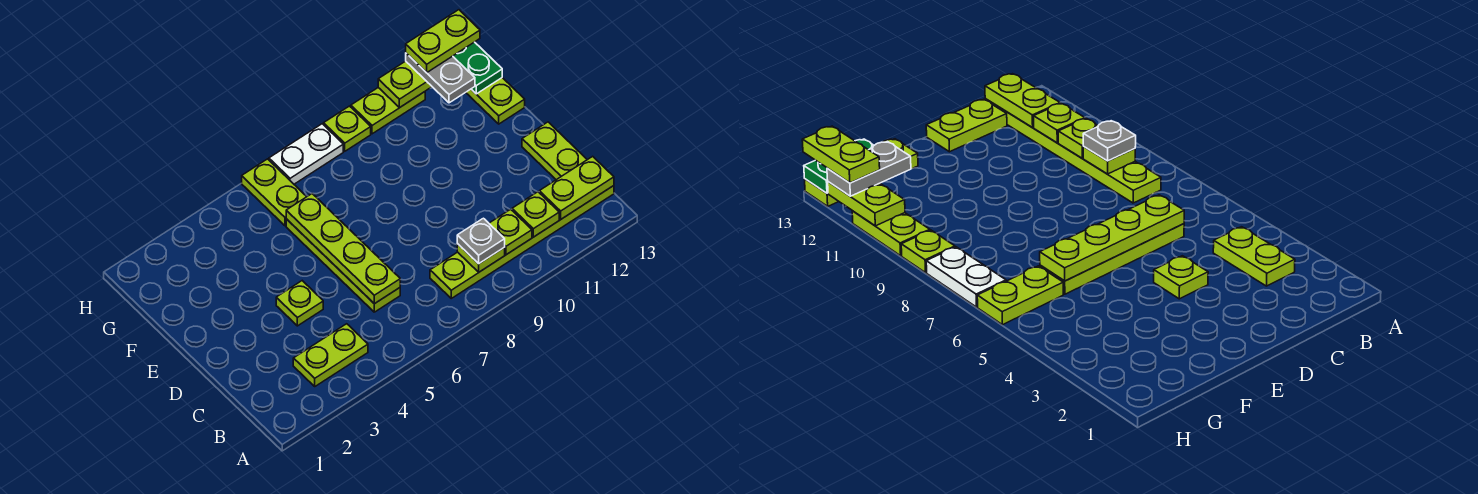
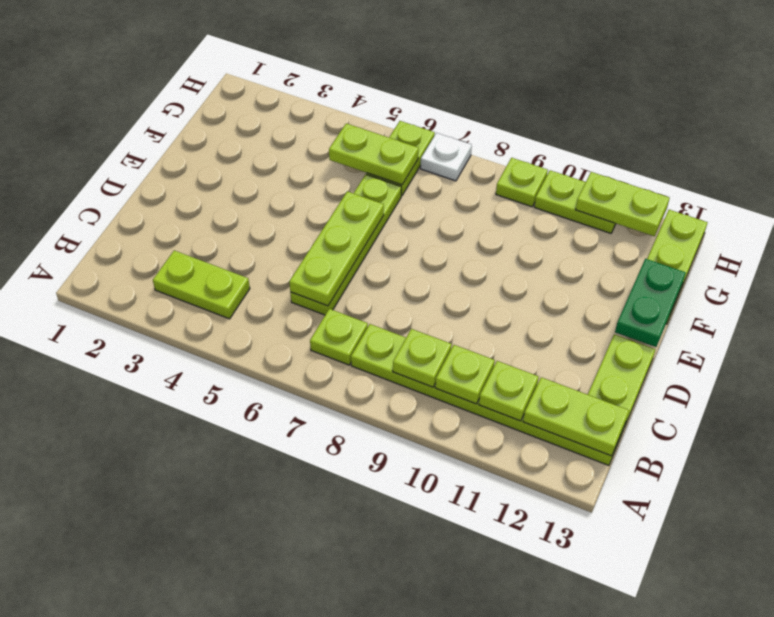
grey 1x1 plate [457,218,505,264] -> none
lime 1x4 plate [286,194,400,304] -> lime 1x3 plate [289,191,384,306]
lime 1x1 plate [276,281,323,326] -> lime 1x1 plate moved to [310,309,368,365]
grey 1x2 plate [406,53,475,103] -> none
green 1x2 plate [453,42,502,94] -> green 1x2 plate moved to [615,259,686,347]
white 1x2 plate [269,124,343,184] -> white 1x1 plate [421,133,472,181]
lime 1x2 plate [406,10,480,73] -> lime 1x2 plate moved to [329,123,419,185]

